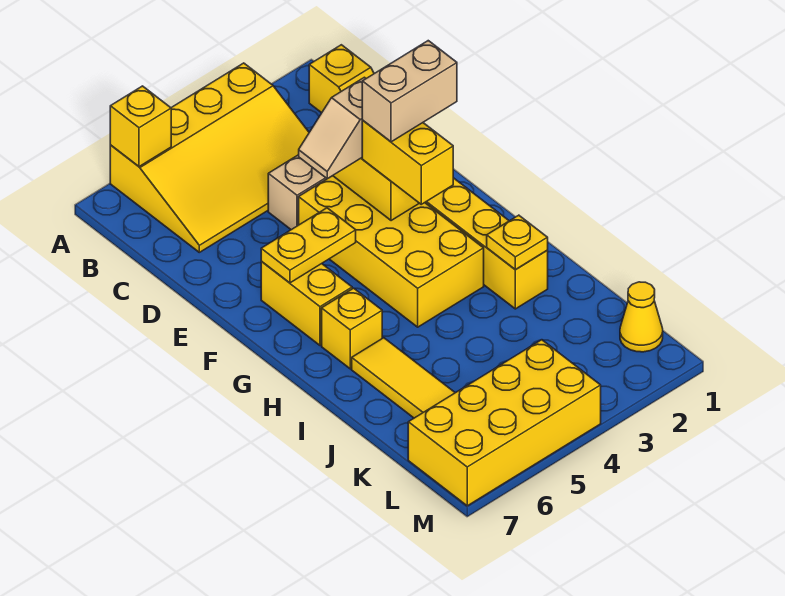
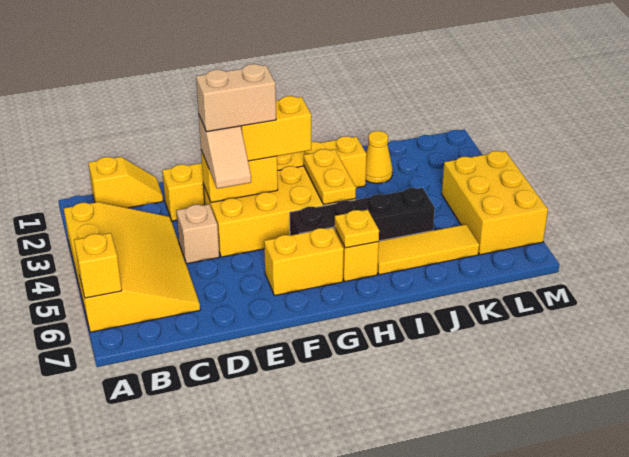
tan 1x2 brick [362,41,457,142] -> tan 1x2 brick turned to [196,64,276,132]
yellow 1x2 plate [261,208,356,283] -> yellow 1x2 plate moved to [304,149,356,204]
none -> black 1x4 brick [290,188,435,241]
yellow 1x1 plate [487,215,548,270] -> yellow 1x1 plate moved to [335,210,379,248]
yellow 1x1 cone [620,282,663,352] -> yellow 1x1 cone moved to [366,131,393,183]
yellow 2x4 brick [408,340,601,506] -> yellow 2x3 brick [442,151,548,255]

